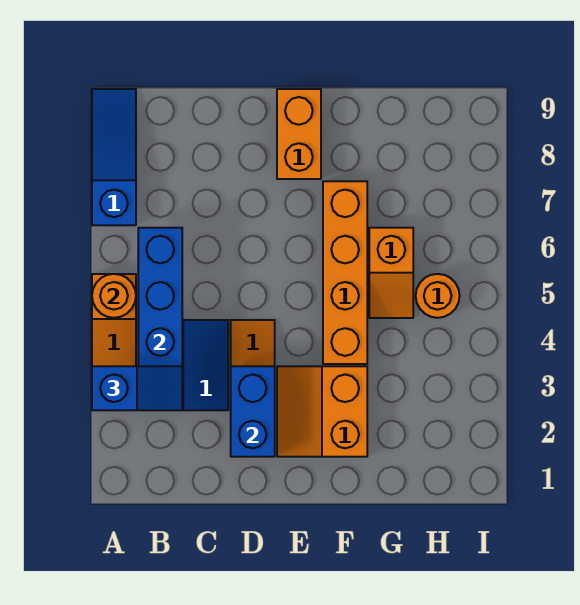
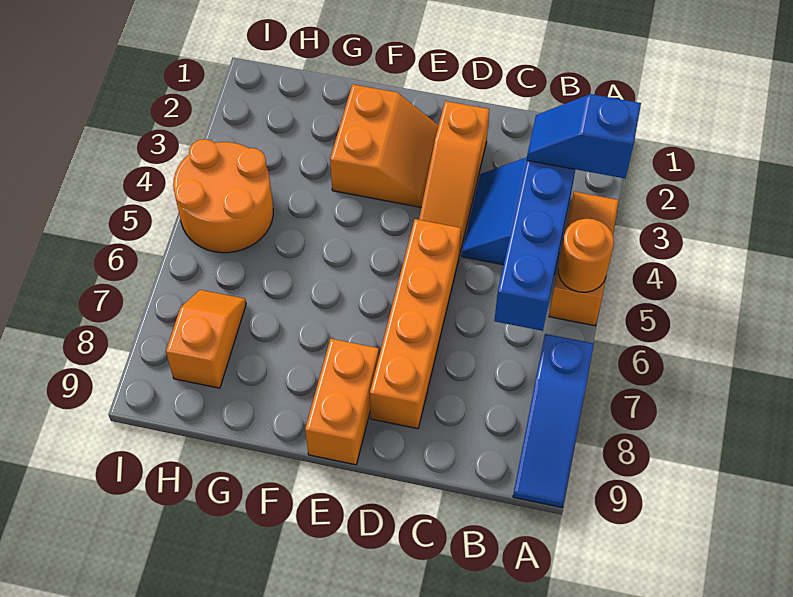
blue 1x2 brick [231,366,275,457] -> none
orange 1x4 brick [323,181,367,364] -> orange 1x4 brick moved to [370,219,461,429]
orange 1x2 slope [369,228,413,318] -> orange 1x2 slope moved to [166,290,246,388]
orange 1x1 round brick [416,274,460,318] -> orange 2x2 round brick [173,139,273,253]

